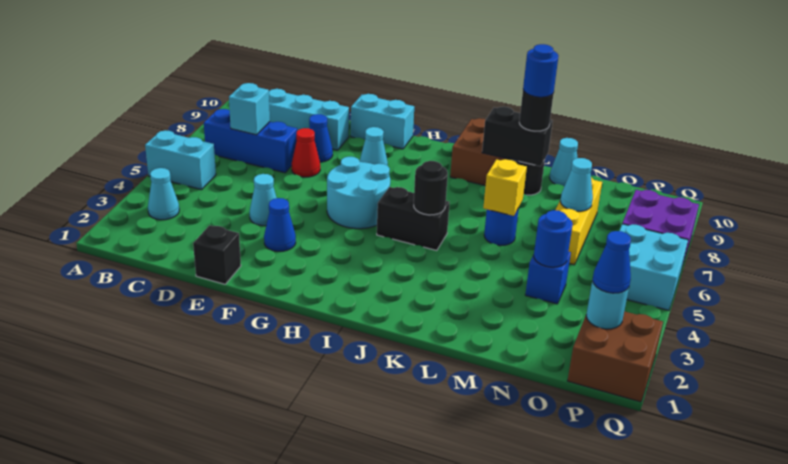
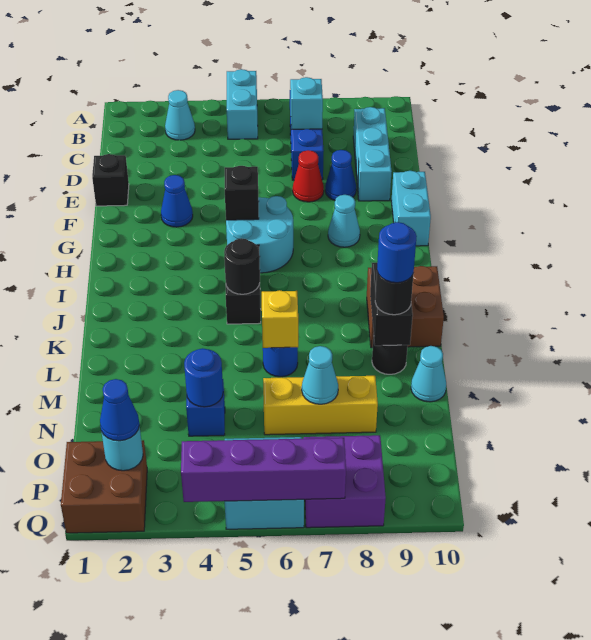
cyan 1x1 cone [250,174,277,226] -> none
none -> black 1x1 brick [225,166,259,220]
none -> purple 1x4 brick [181,438,346,502]

